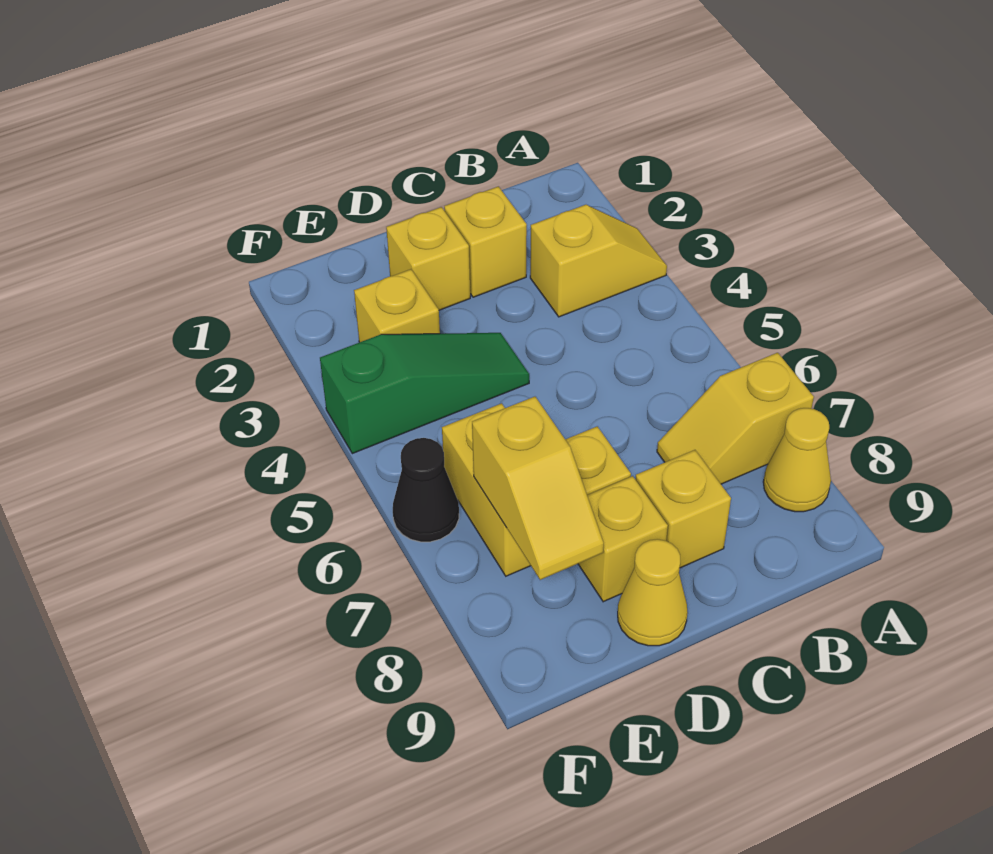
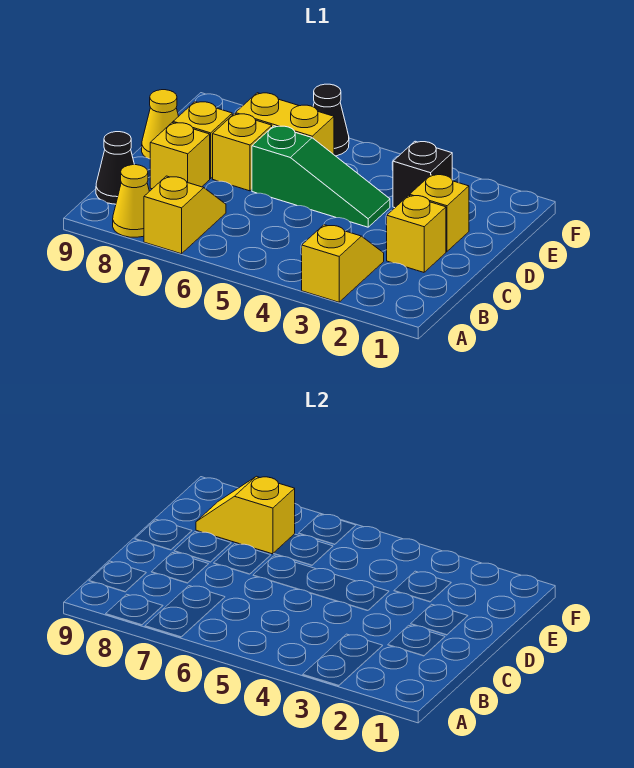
yellow 1x2 slope [530,205,667,317] -> yellow 1x2 slope turned to [302,225,384,302]
none -> black 1x1 cone [96,132,134,204]
green 1x3 slope [320,333,529,454] -> green 1x3 slope turned to [252,126,390,227]
yellow 1x1 brick [354,269,440,342] -> black 1x1 brick [393,141,452,208]

